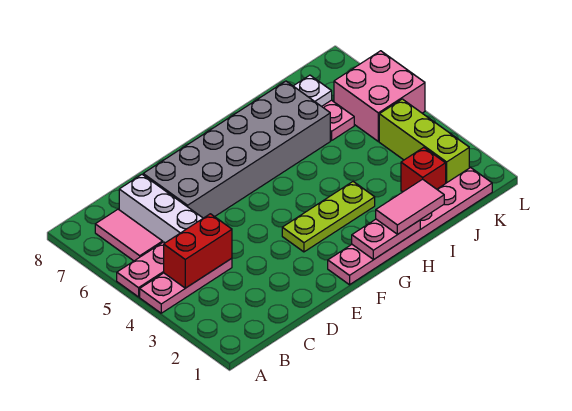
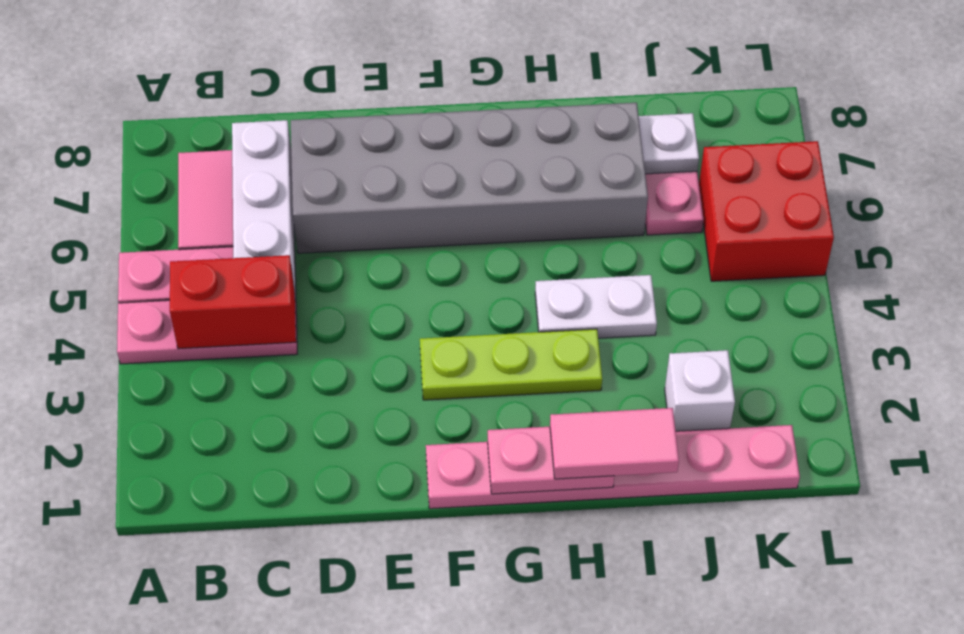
none -> white 1x2 plate [535,275,657,338]
red 1x1 brick [401,147,446,192] -> white 1x1 brick [665,350,735,431]
lime 1x3 brick [379,99,469,183] -> none
pink 2x2 brick [334,51,425,141] -> red 2x2 brick [699,141,834,281]

